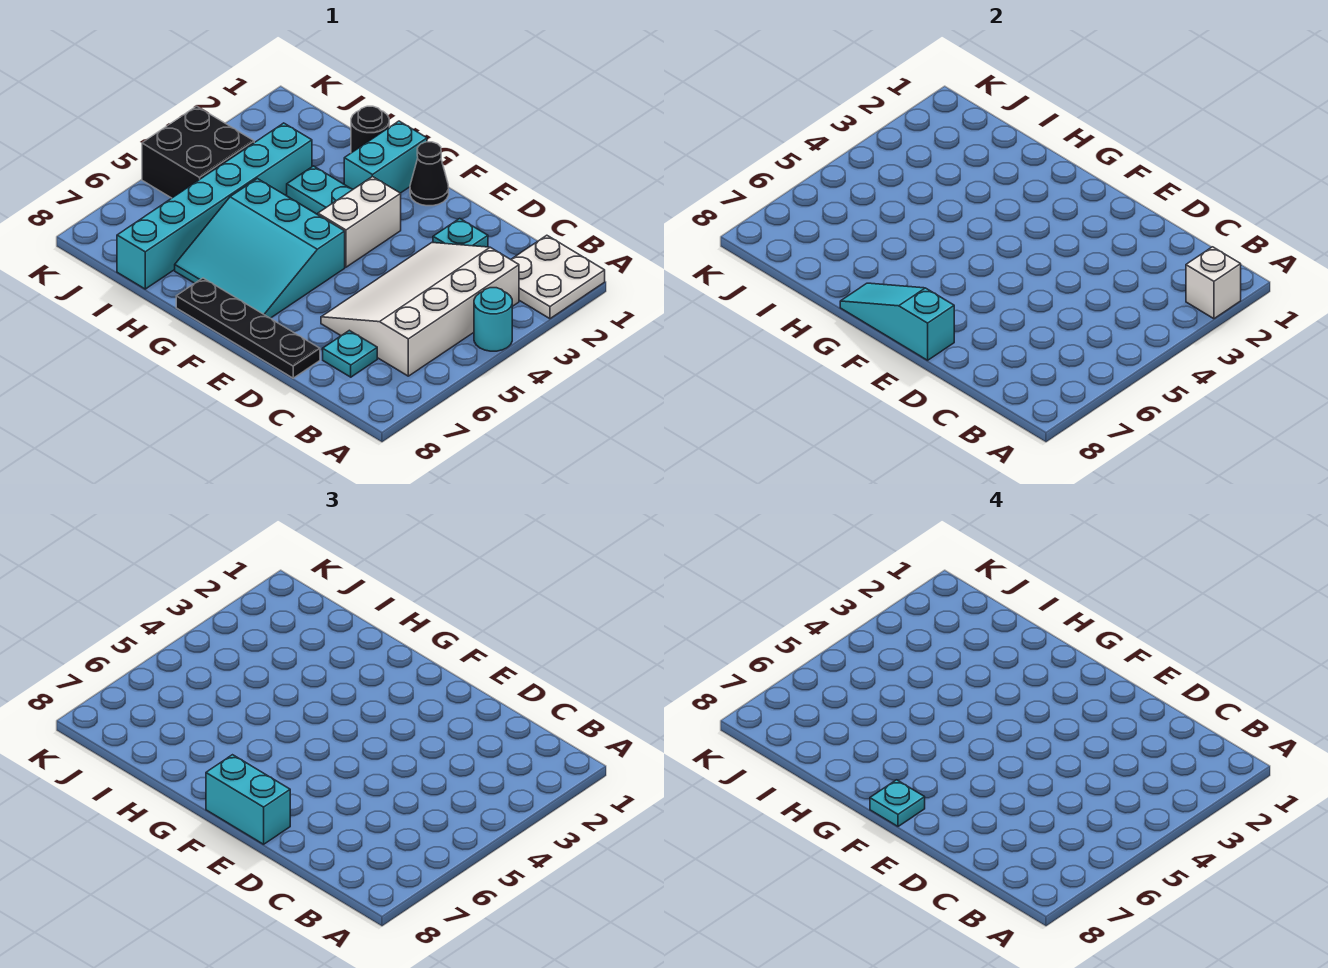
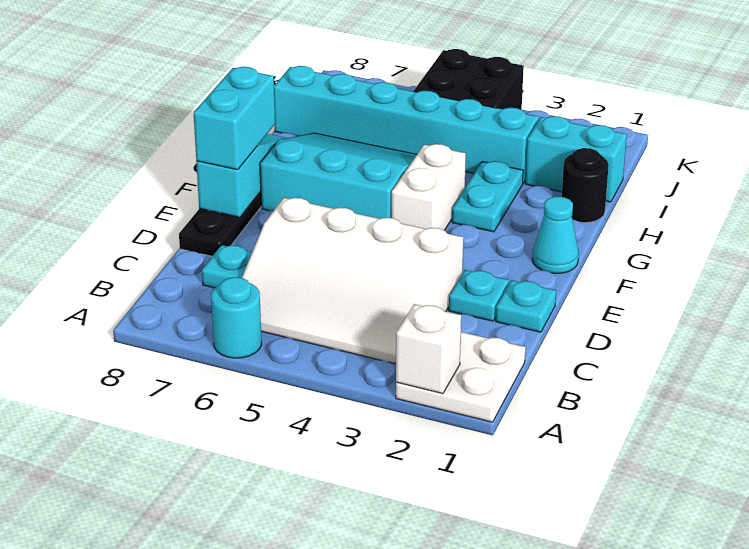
cyan 1x1 round brick [474,288,512,351] -> cyan 1x1 round brick moved to [211,277,262,358]
white 3x4 slope [321,243,519,376] -> white 3x4 slope turned to [242,198,463,364]
black 1x1 cone [410,142,449,206] -> cyan 1x1 cone [532,196,579,274]
white 1x2 brick [318,176,401,267] -> white 1x2 brick turned to [392,144,466,230]
cyan 3x3 slope [175,179,345,318] -> cyan 3x3 slope turned to [260,133,417,219]
cyan 1x1 plate [870,780,925,826] -> cyan 1x1 plate moved to [496,280,556,332]
cyan 1x2 brick [344,121,427,193] -> cyan 1x2 brick moved to [525,116,627,202]

